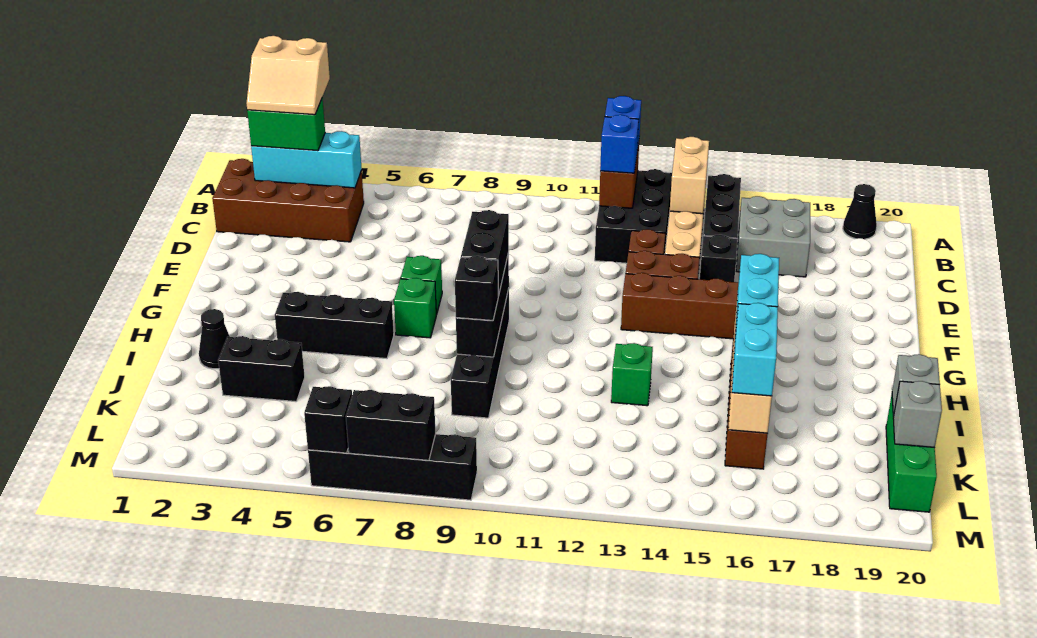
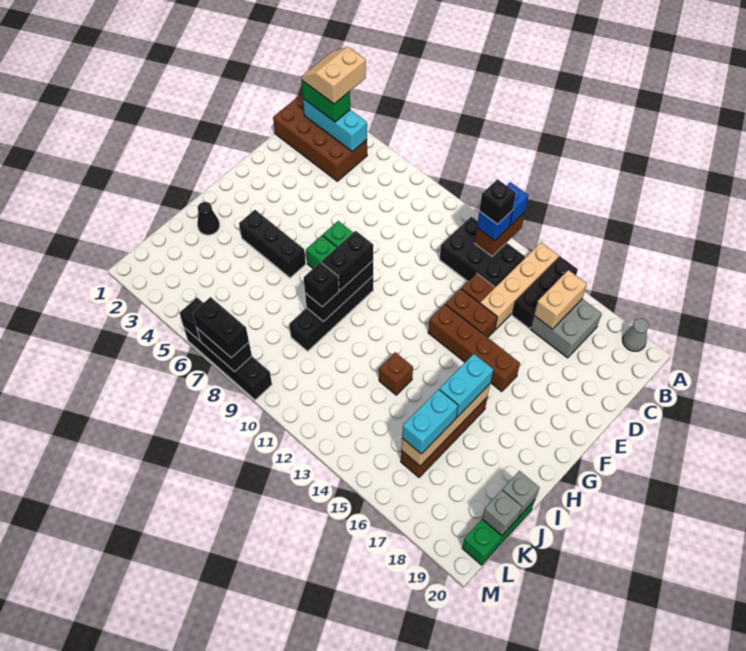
tan 2x2 slope [247,36,330,115] -> tan 2x2 slope turned to [301,47,366,104]
black 2x3 brick [595,169,672,263] -> black 2x3 brick turned to [440,217,525,288]
tan 1x2 brick [670,137,709,214] -> tan 1x2 brick moved to [534,270,587,329]
black 1x1 cone [843,184,877,239] -> grey 1x1 cone [623,318,649,351]
black 1x1 brick [700,235,738,282] -> black 1x1 brick moved to [479,179,516,224]
green 1x1 brick [611,343,653,406] -> brown 1x1 brick [379,352,413,395]
black 1x2 brick [218,336,305,402] -> black 1x2 brick moved to [193,297,249,358]

